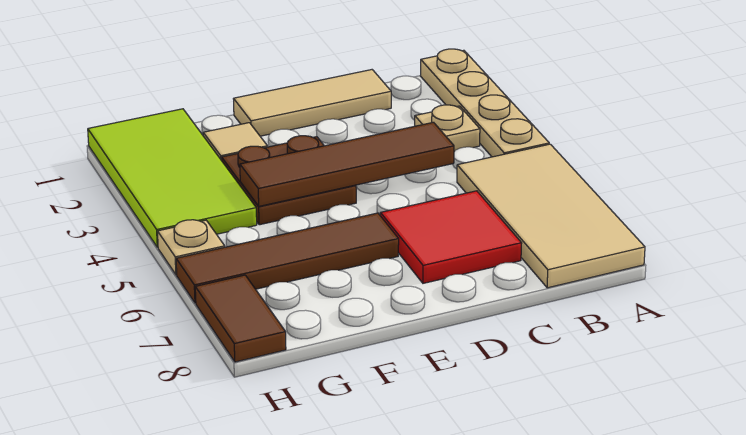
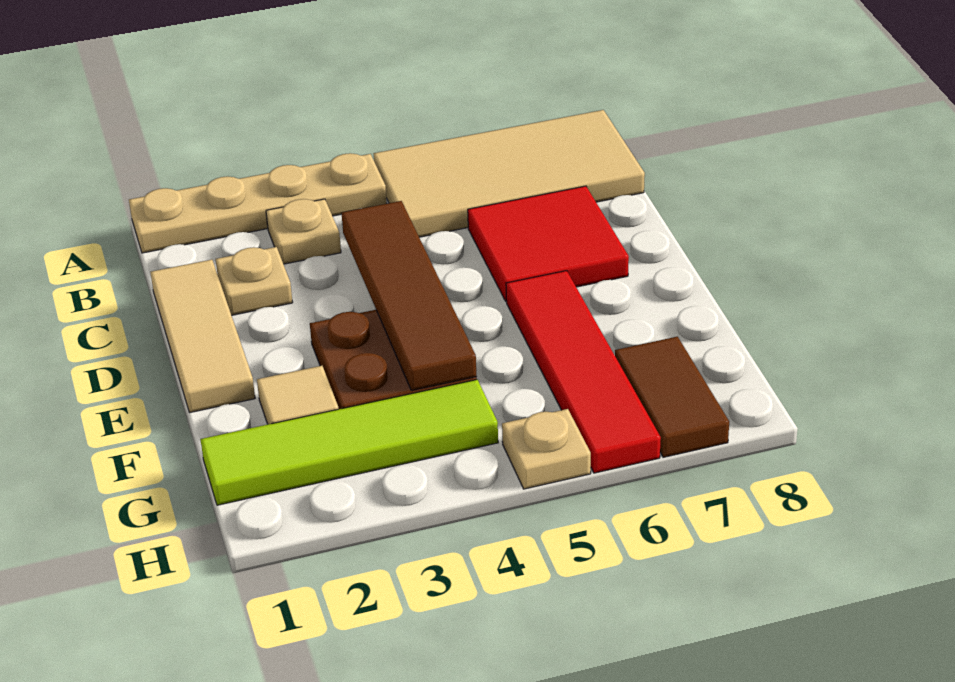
none -> tan 1x1 plate [216,247,293,315]
brown 1x4 tile [176,213,399,303] -> red 1x4 tile [506,271,661,473]
lime 2x4 tile [88,109,257,247] -> lime 1x4 tile [200,380,498,505]
brown 1x2 tile [195,275,286,362] -> brown 1x2 tile turned to [615,337,729,457]

